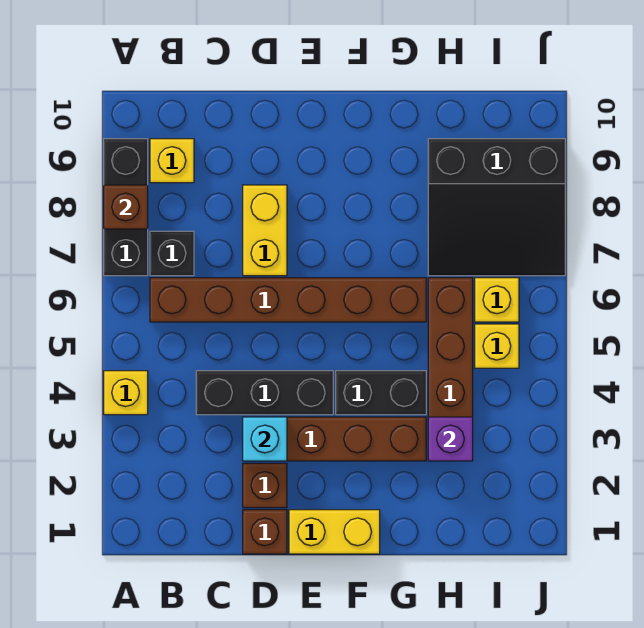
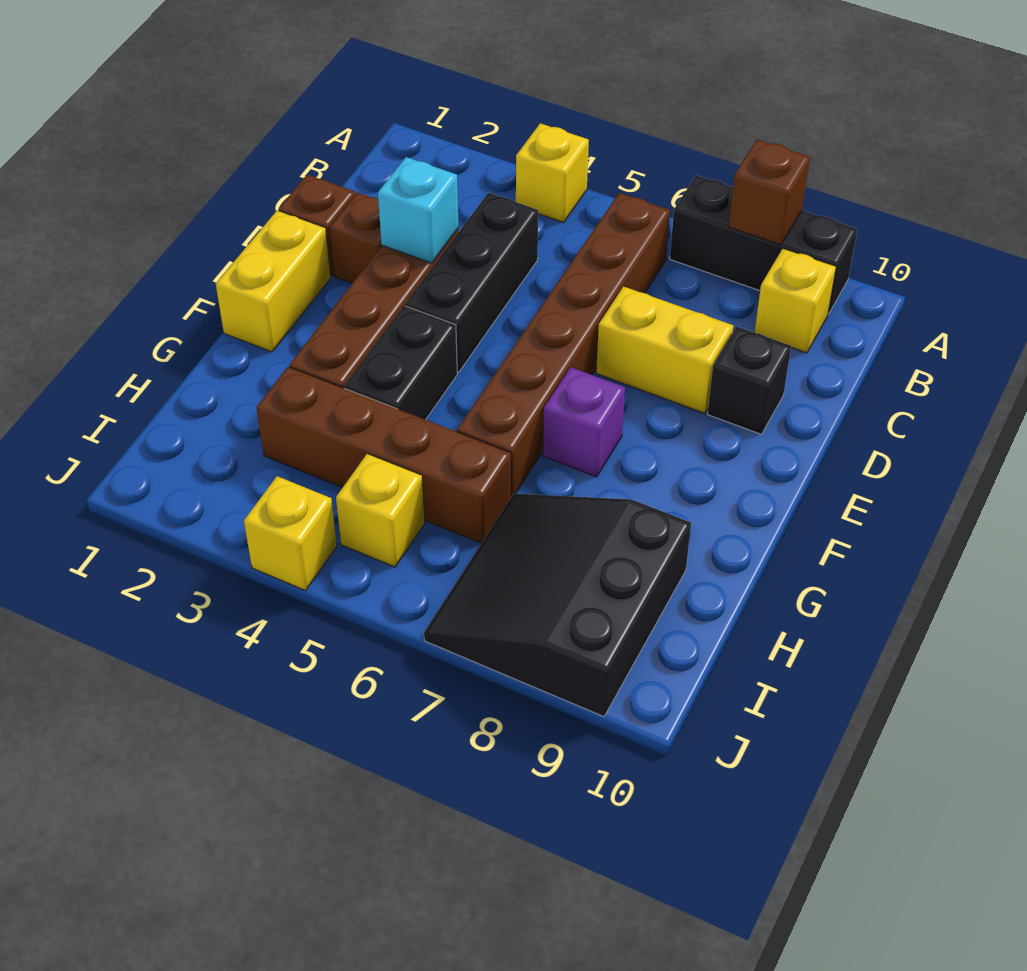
black 1x1 brick [150,231,194,276] -> black 1x1 brick moved to [707,326,791,434]
purple 1x1 brick [428,417,473,461] -> purple 1x1 brick moved to [543,367,625,477]
yellow 1x1 brick [475,278,519,322] -> yellow 1x1 brick moved to [244,476,337,591]

